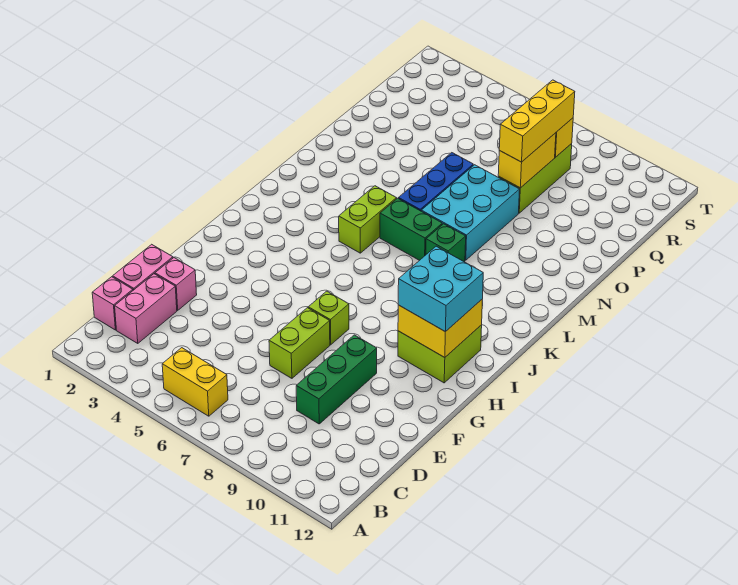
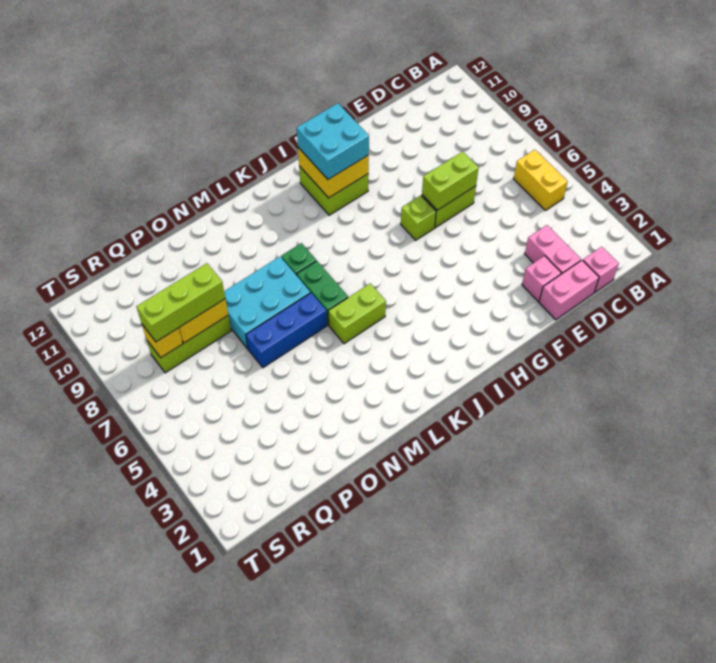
pink 1x2 brick [115,274,177,343] -> pink 1x2 brick turned to [525,225,581,274]
green 1x3 brick [296,335,377,424] -> none
none -> lime 1x2 brick [422,152,479,210]
yellow 1x3 brick [499,80,575,162] -> lime 1x3 brick [136,263,225,342]

